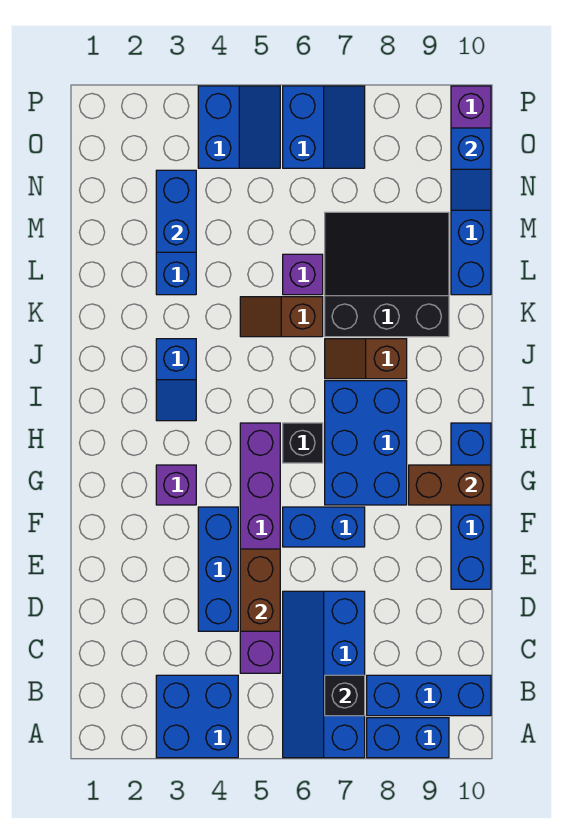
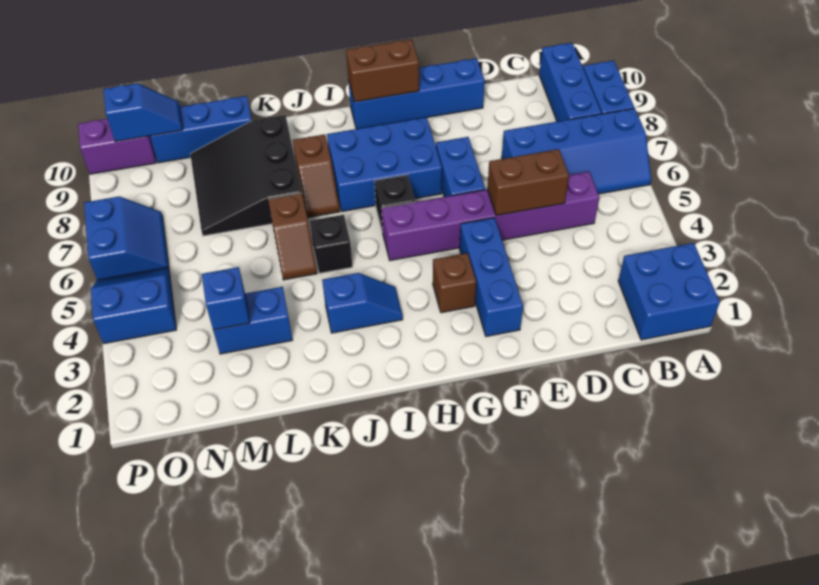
blue 2x2 brick [156,675,238,758] -> blue 2x2 brick moved to [618,243,720,340]
black 1x1 brick [325,675,365,716] -> black 1x1 brick moved to [310,215,353,273]
blue 1x3 brick [198,507,238,631] -> blue 1x3 brick turned to [460,218,523,336]
purple 1x1 brick [156,465,196,505] -> brown 1x1 brick [433,253,476,313]
brown 1x2 brick [409,465,491,505] -> brown 1x2 brick turned to [346,39,419,102]
purple 1x1 brick [283,254,323,295] -> none
blue 1x2 brick [156,170,196,252] -> blue 1x1 brick [202,267,250,330]
blue 2x2 slope [283,86,365,168] -> blue 2x2 slope turned to [84,196,169,280]

